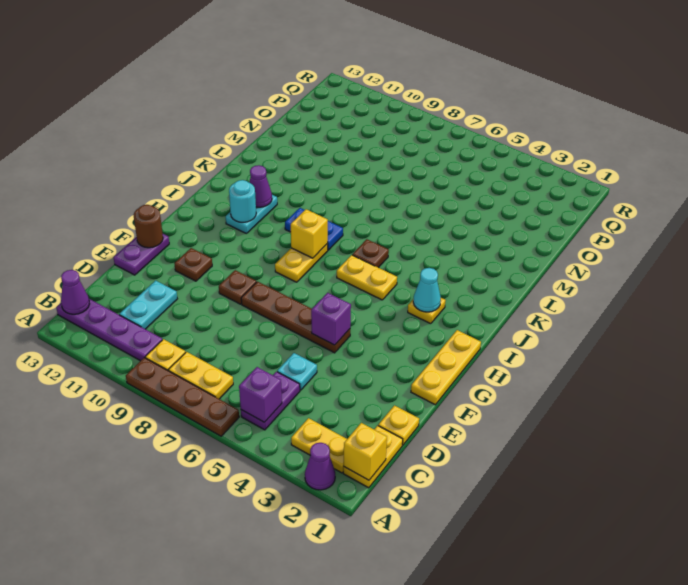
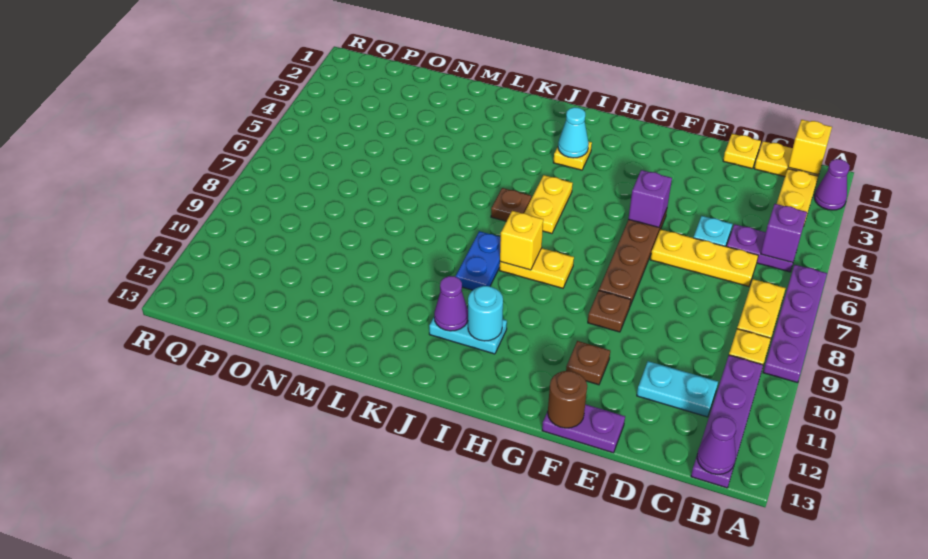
brown 1x4 plate [126,358,239,436] -> purple 1x4 plate [763,265,827,383]
yellow 1x3 plate [411,330,481,405] -> yellow 1x3 plate moved to [650,229,758,286]

